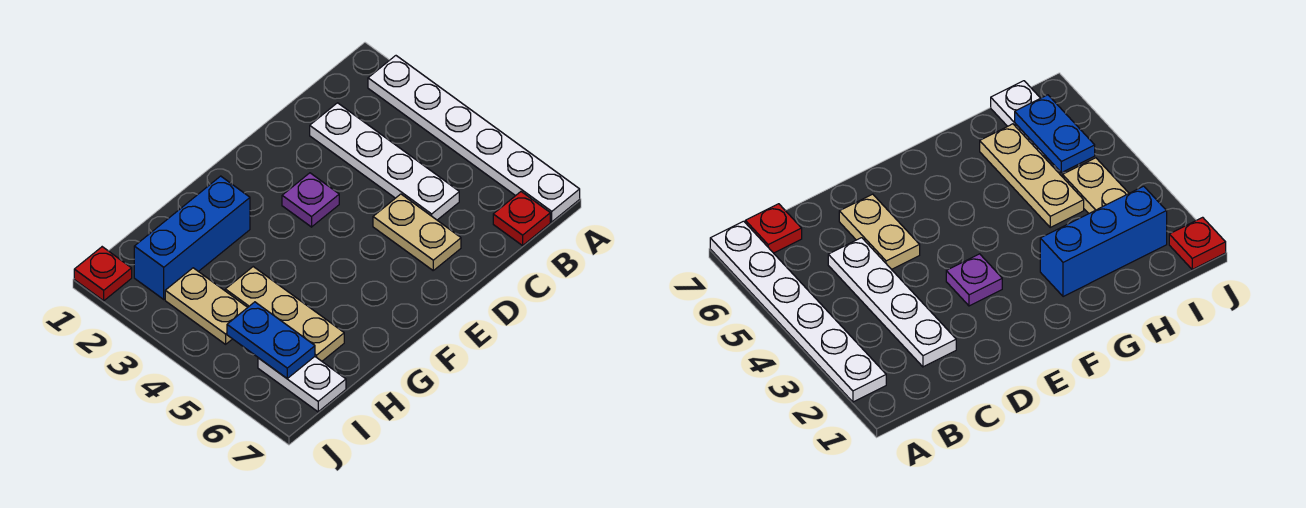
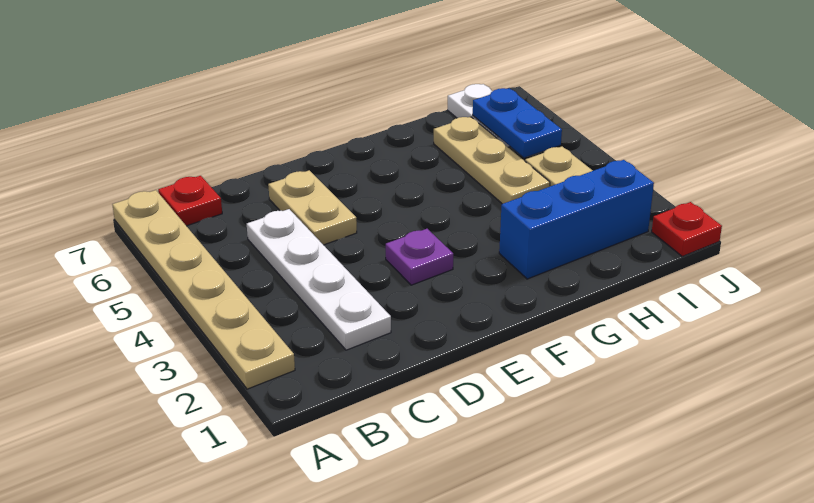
white 1x6 plate [368,56,580,222] -> tan 1x6 plate [112,190,295,389]

